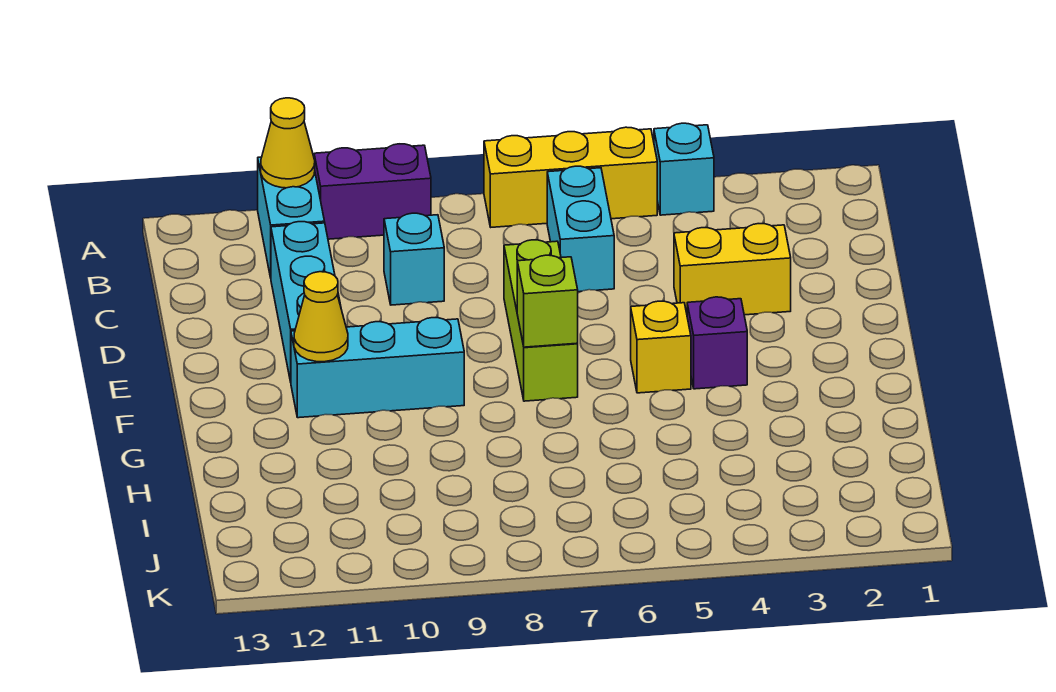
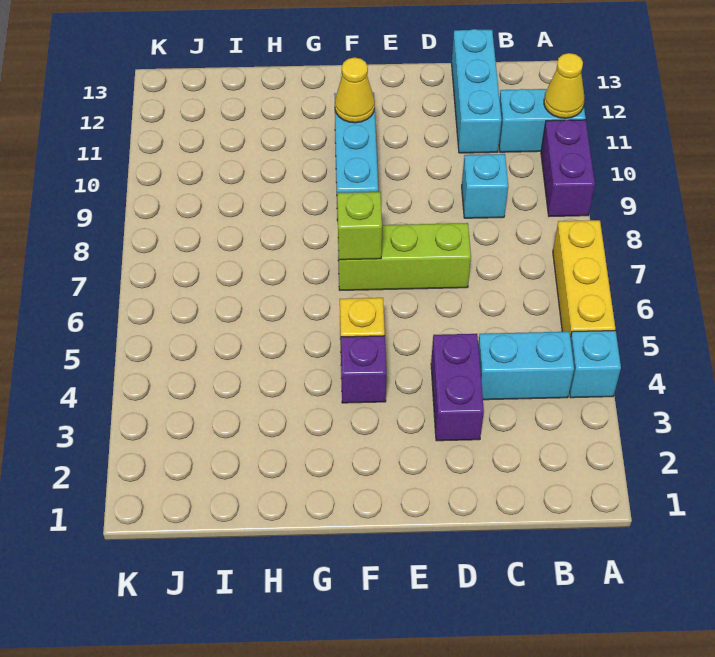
cyan 1x2 brick [547,166,614,292] -> cyan 1x2 brick moved to [478,332,574,400]
cyan 1x3 brick [271,222,341,382] -> cyan 1x3 brick turned to [452,29,502,153]
yellow 1x2 brick [674,224,791,315] -> purple 1x2 brick [431,334,484,441]

